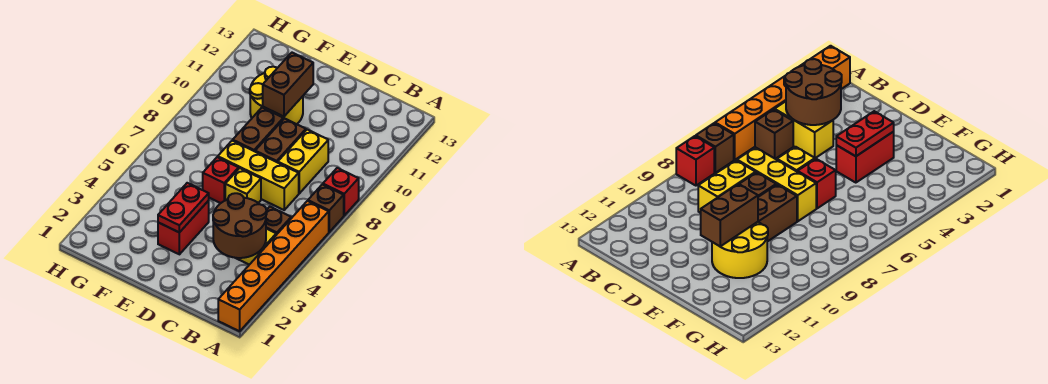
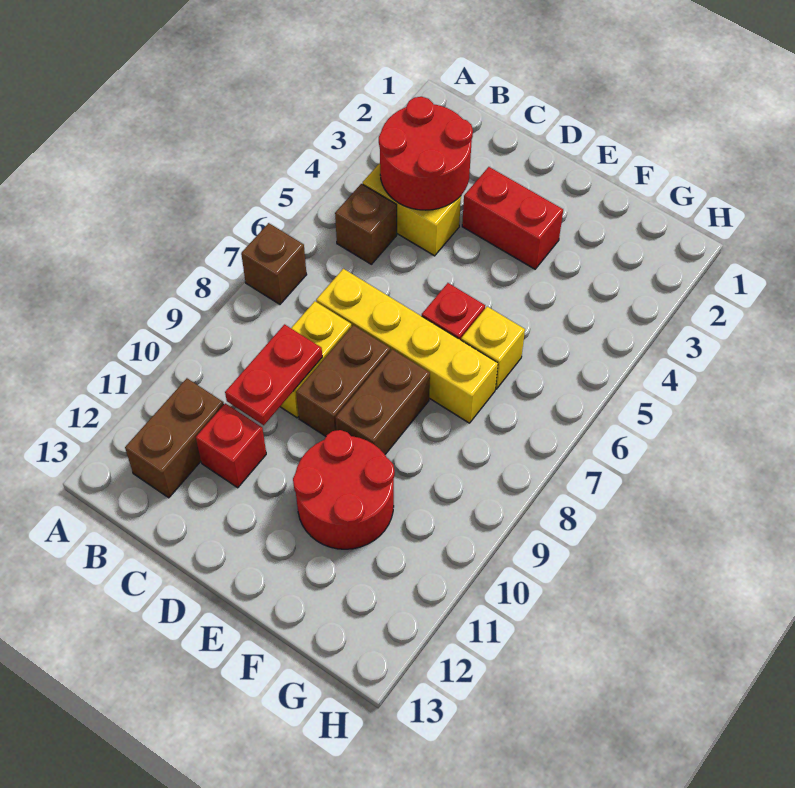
orange 1x6 brick [218,201,329,331] -> none
red 1x1 brick [323,168,359,215] -> red 1x1 brick moved to [196,403,266,488]
brown 2x2 round brick [213,193,267,258] -> red 2x2 round brick [379,97,473,210]
yellow 1x3 brick [218,141,299,210] -> yellow 1x4 brick [316,269,498,423]
yellow 1x1 brick [225,168,261,203] -> yellow 1x1 brick moved to [461,307,525,389]
red 1x2 brick [158,201,209,254] -> red 1x2 brick turned to [462,167,563,269]
red 1x2 plate [158,183,209,232] -> red 1x2 plate moved to [225,324,322,425]
yellow 2x2 round brick [250,67,303,124] -> red 2x2 round brick [293,430,395,549]
brown 1x2 brick [263,53,313,117] -> brown 1x2 brick moved to [125,378,224,498]

